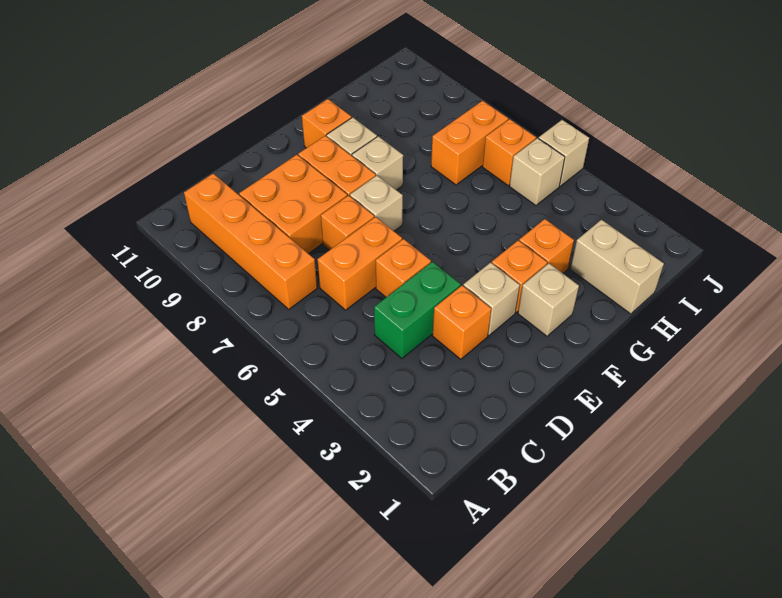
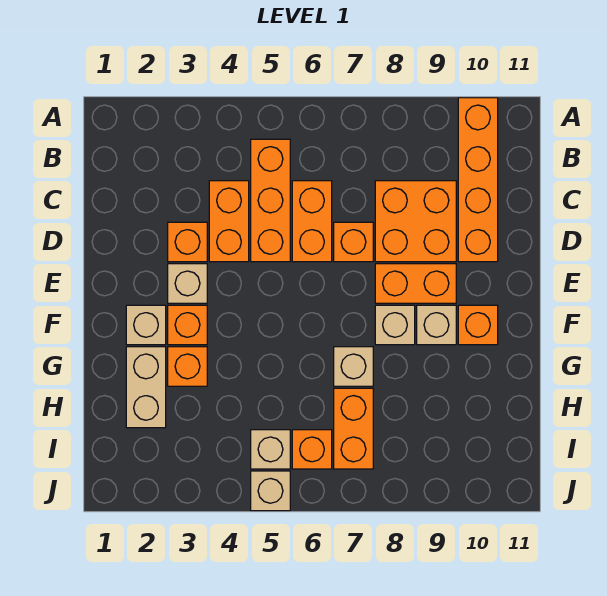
orange 1x4 brick [184,174,317,309] -> orange 1x4 brick turned to [458,98,498,262]
green 1x2 brick [374,262,461,358] -> orange 1x2 brick [209,181,249,262]
orange 1x1 brick [376,239,431,297] -> orange 1x3 brick [251,139,290,262]
tan 1x1 brick [350,176,403,231] -> tan 1x1 brick moved to [334,347,373,386]
tan 1x2 brick [570,220,664,314] -> tan 1x2 brick turned to [126,347,166,428]

